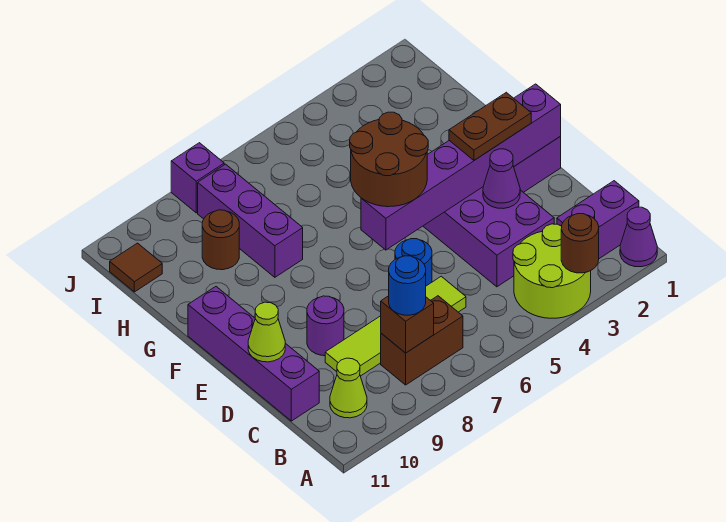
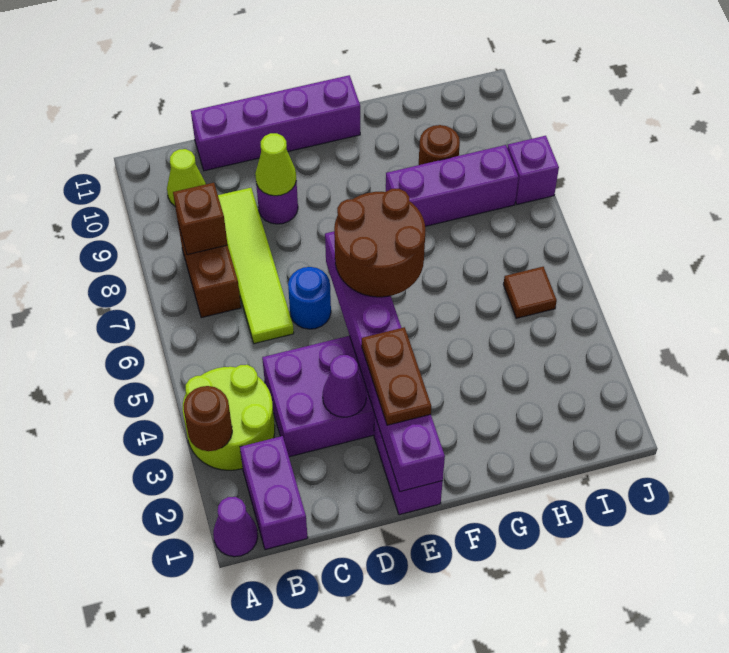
blue 1x1 round brick [389,256,426,315] -> none
lime 1x1 cone [248,302,285,362] -> lime 1x1 cone moved to [255,133,296,196]
brown 1x1 tile [110,243,162,292] -> brown 1x1 tile moved to [503,267,557,318]

